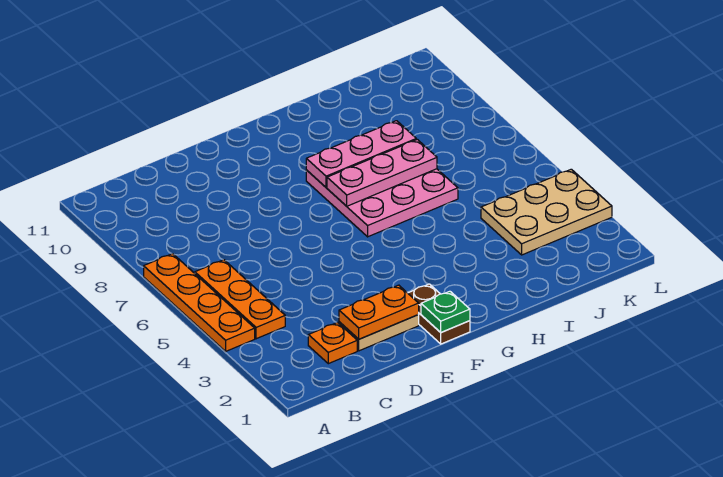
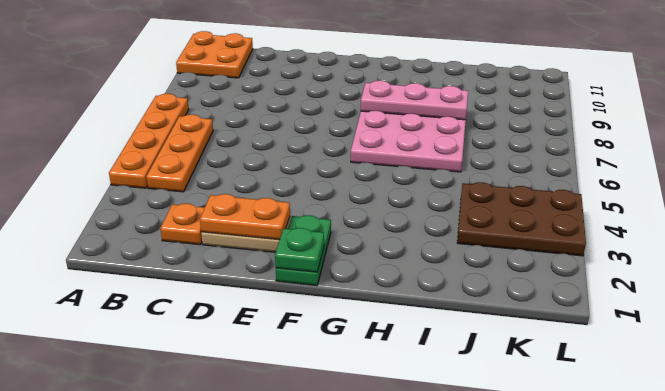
none -> orange 2x2 plate [176,31,253,78]
brown 1x2 plate [408,284,470,344] -> green 1x2 plate [276,215,331,286]
pink 1x3 plate [327,139,437,206] -> none
tan 2x3 plate [481,169,612,255] -> brown 2x3 plate [457,182,586,256]

